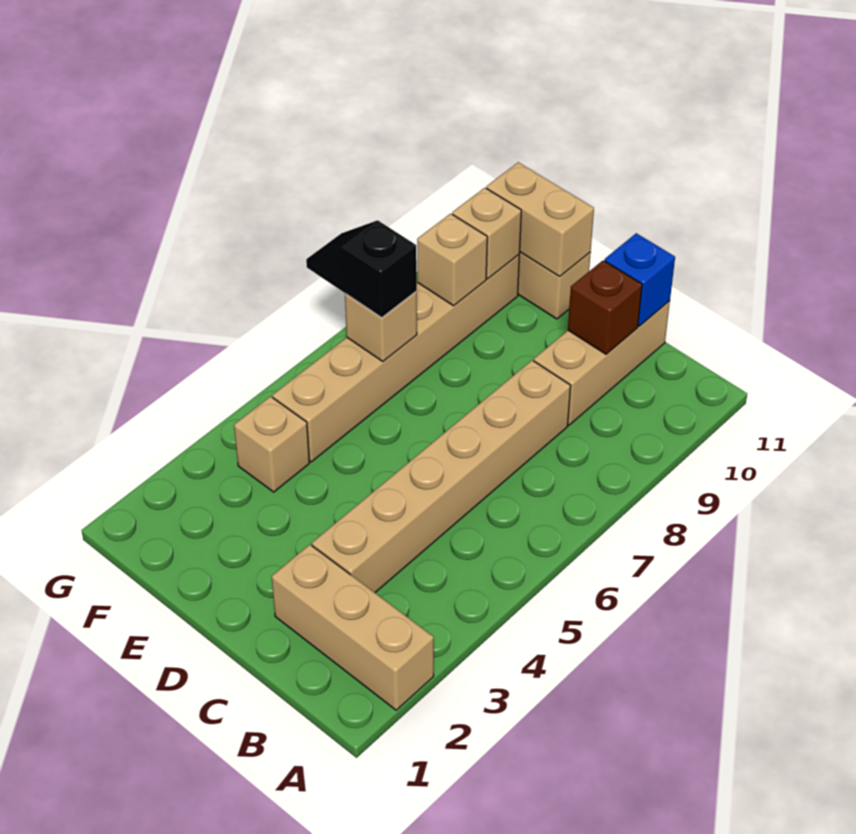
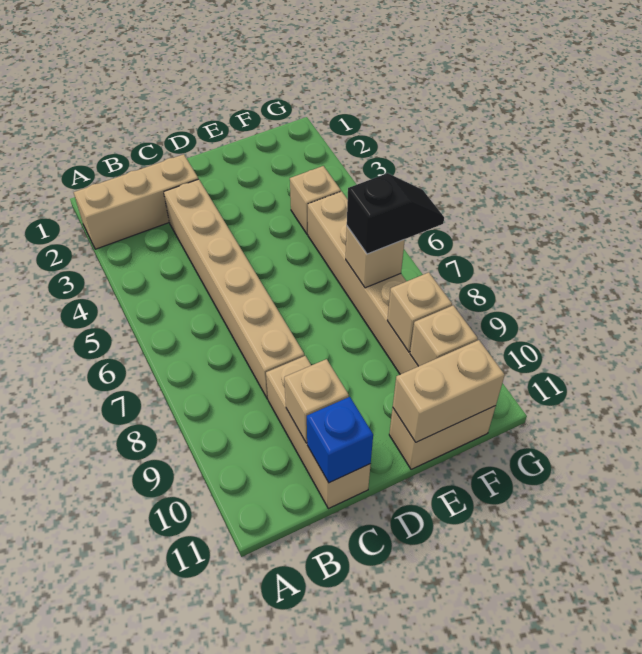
brown 1x1 brick [568,260,642,354] -> tan 1x1 brick [284,359,349,443]

